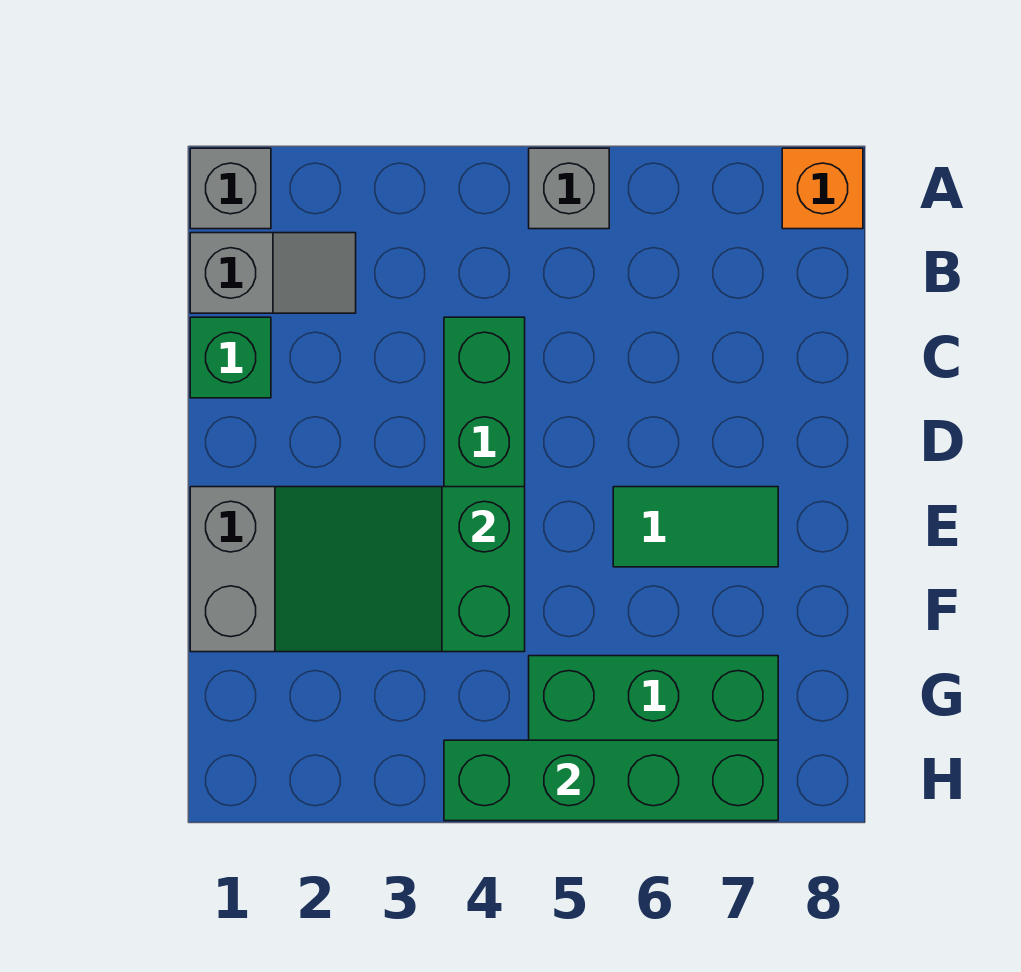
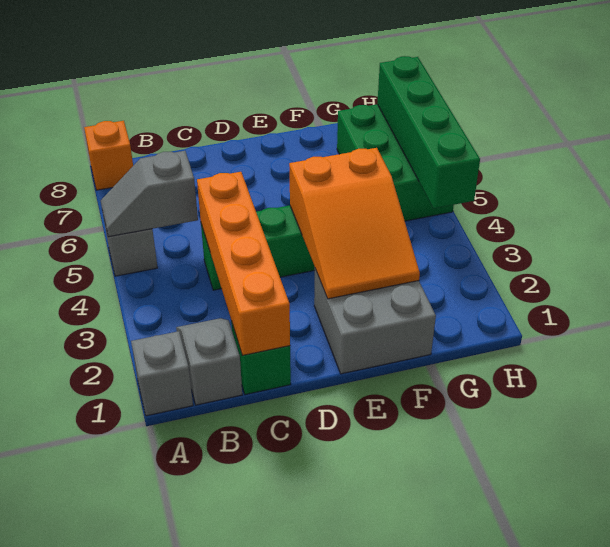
none -> grey 1x2 slope [101,151,198,237]
none -> orange 1x4 brick [197,172,290,355]
green 2x3 slope [275,487,525,652] -> orange 2x3 slope [289,148,420,299]
green 1x2 tile [613,487,778,567] -> none

